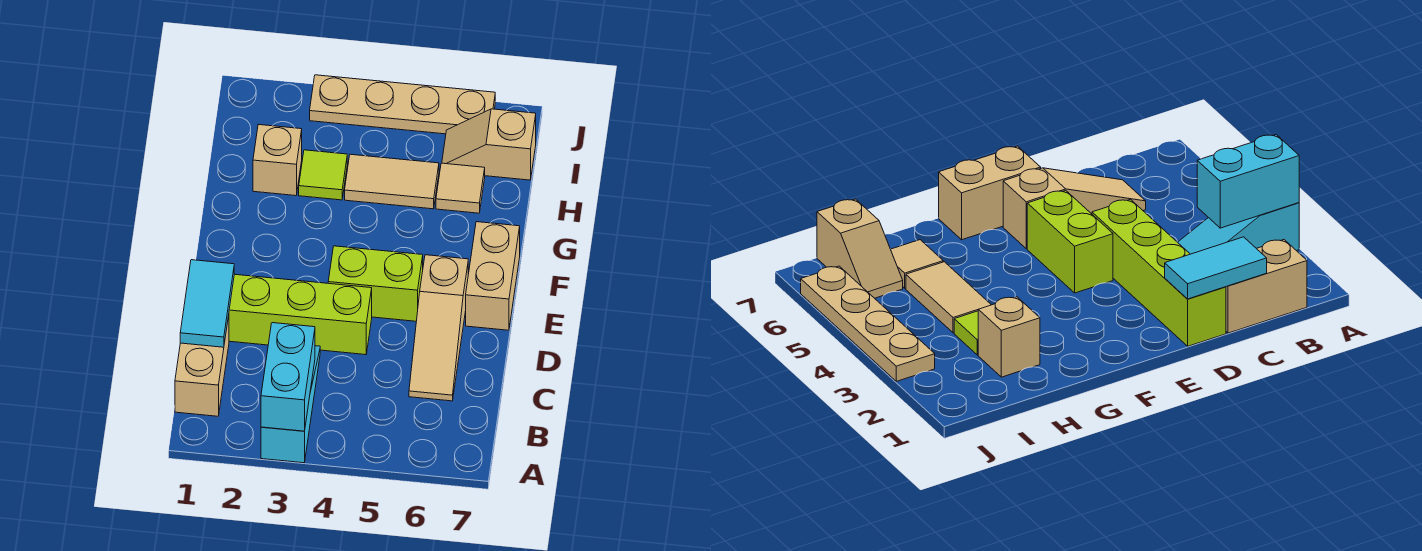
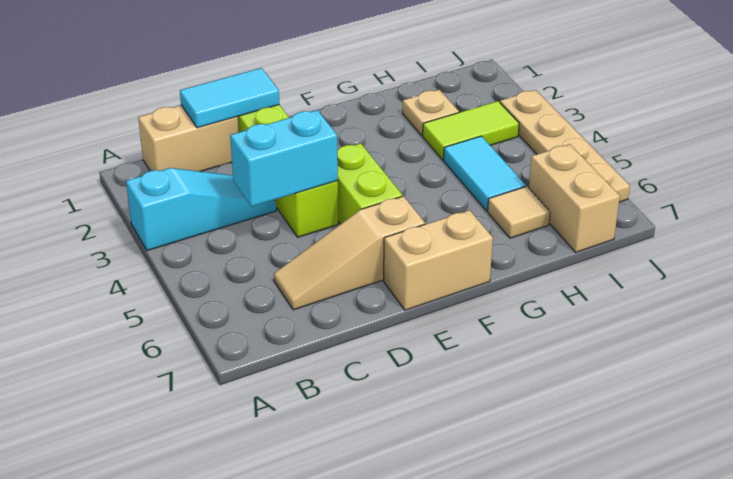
cyan 1x2 brick [261,323,315,431] -> cyan 1x2 brick moved to [230,110,338,207]
tan 1x1 brick [253,124,302,196] -> tan 1x1 plate [403,90,459,136]
lime 1x1 tile [299,150,347,200] -> lime 1x2 tile [423,101,519,160]
tan 1x2 tile [345,154,439,209] -> cyan 1x2 tile [444,136,526,211]
tan 1x2 slope [442,109,536,180] -> tan 1x2 brick [529,144,620,252]

